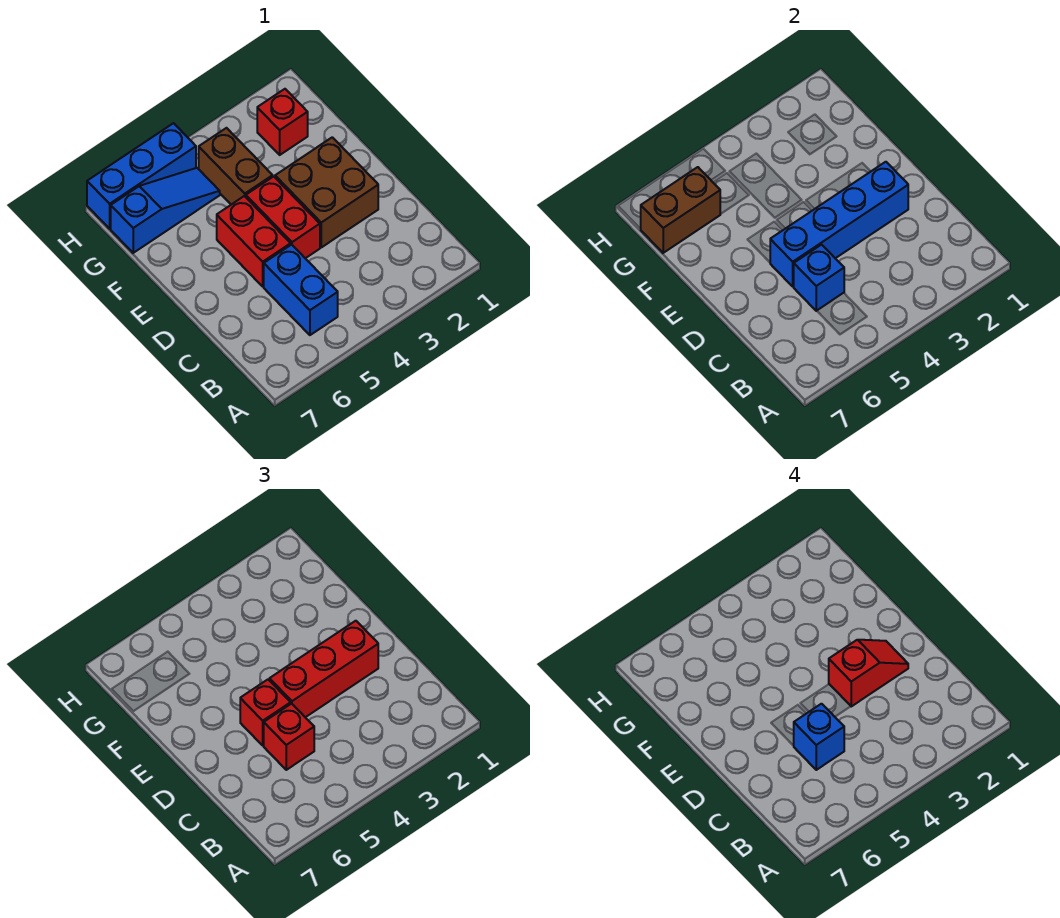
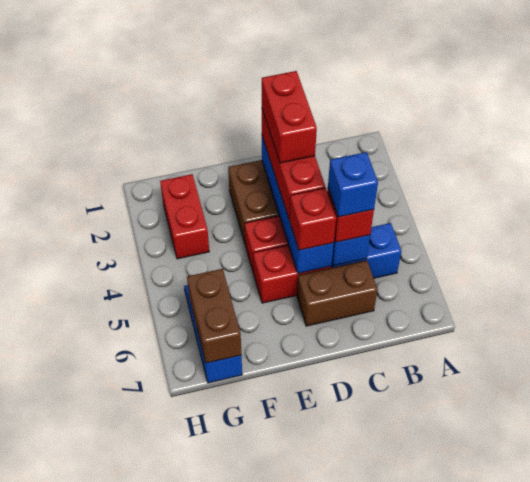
red 1x2 slope [829,640,908,706] -> red 1x2 brick [262,71,317,163]
brown 1x2 brick [199,128,273,205] -> brown 1x2 brick moved to [297,260,378,326]
red 1x1 brick [257,89,308,155] -> red 1x2 brick [160,174,209,259]
blue 1x3 brick [87,123,196,229] -> none

